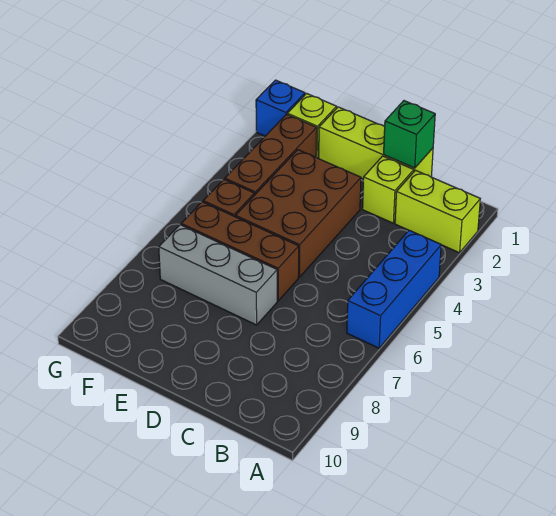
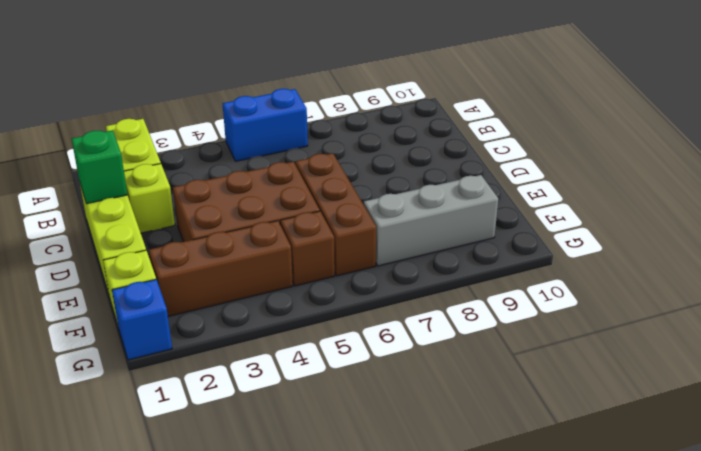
blue 1x3 brick [347,230,441,348] -> blue 1x2 brick [223,89,308,161]
grey 1x3 brick [159,225,277,325] -> grey 1x3 brick turned to [364,175,498,266]

